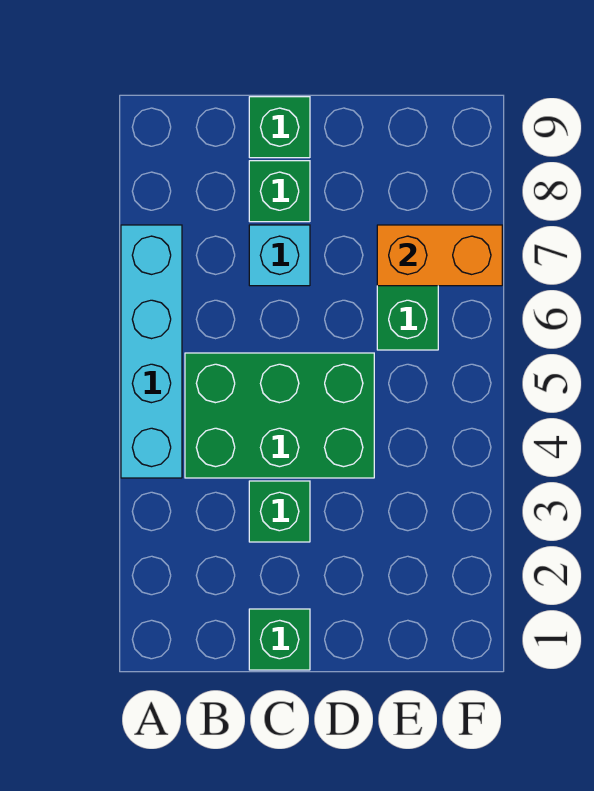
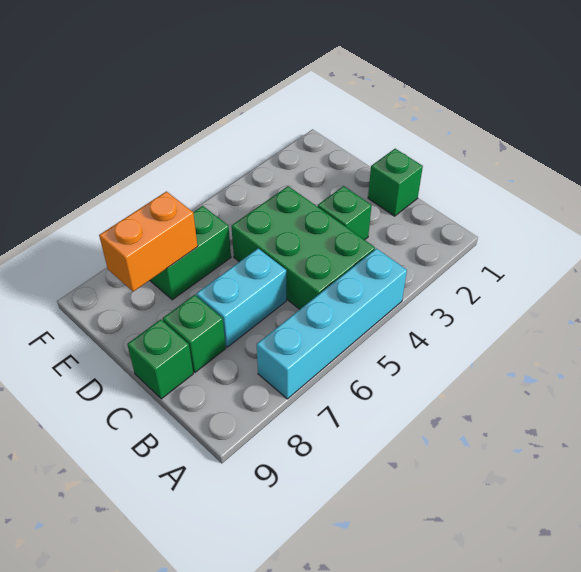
cyan 1x1 brick [249,225,310,286] -> cyan 1x2 brick [196,249,286,347]
orange 1x2 brick [377,225,502,286] -> orange 1x2 brick turned to [99,192,198,292]

